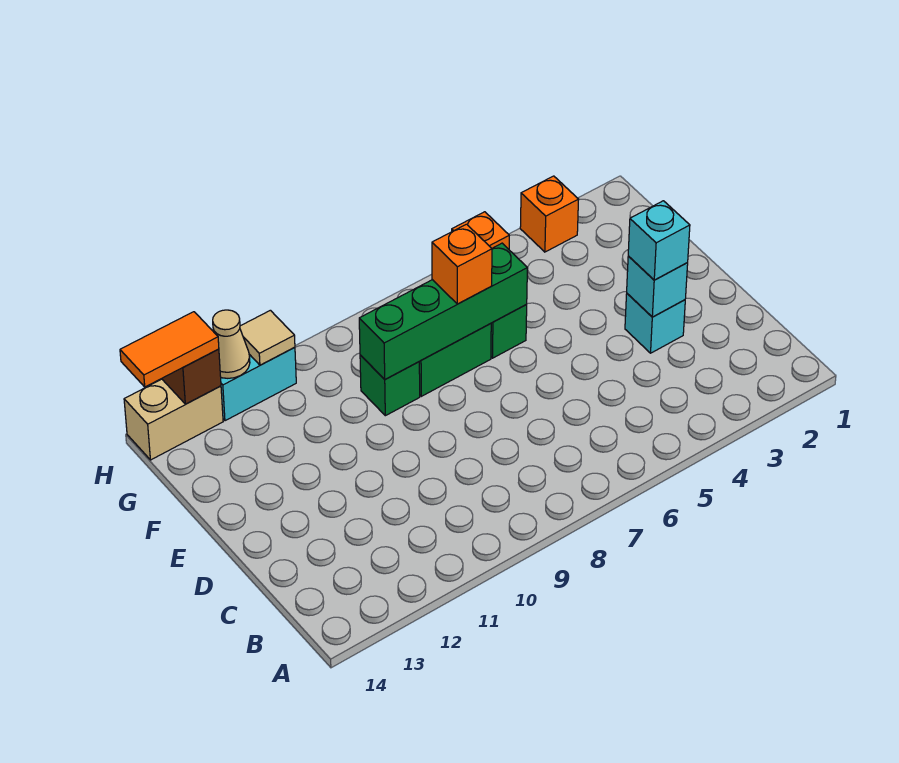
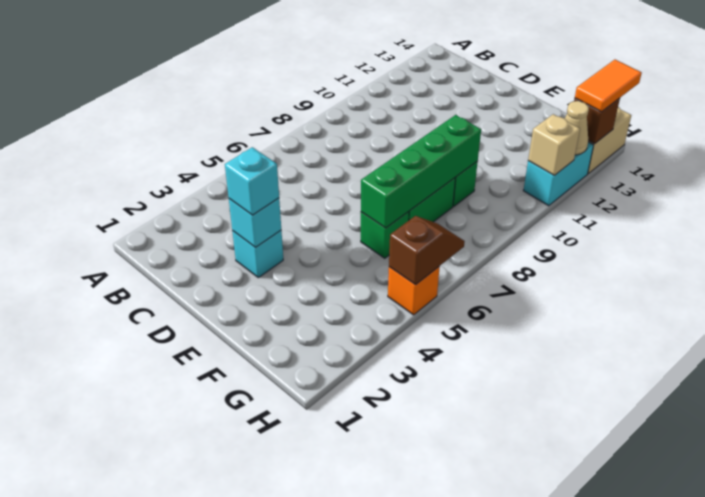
orange 1x1 brick [432,224,492,304] -> none
orange 1x1 brick [520,176,579,252] -> none
none -> brown 1x2 slope [389,216,465,285]
tan 1x1 tile [240,310,295,365] -> tan 1x1 brick [528,114,580,175]

